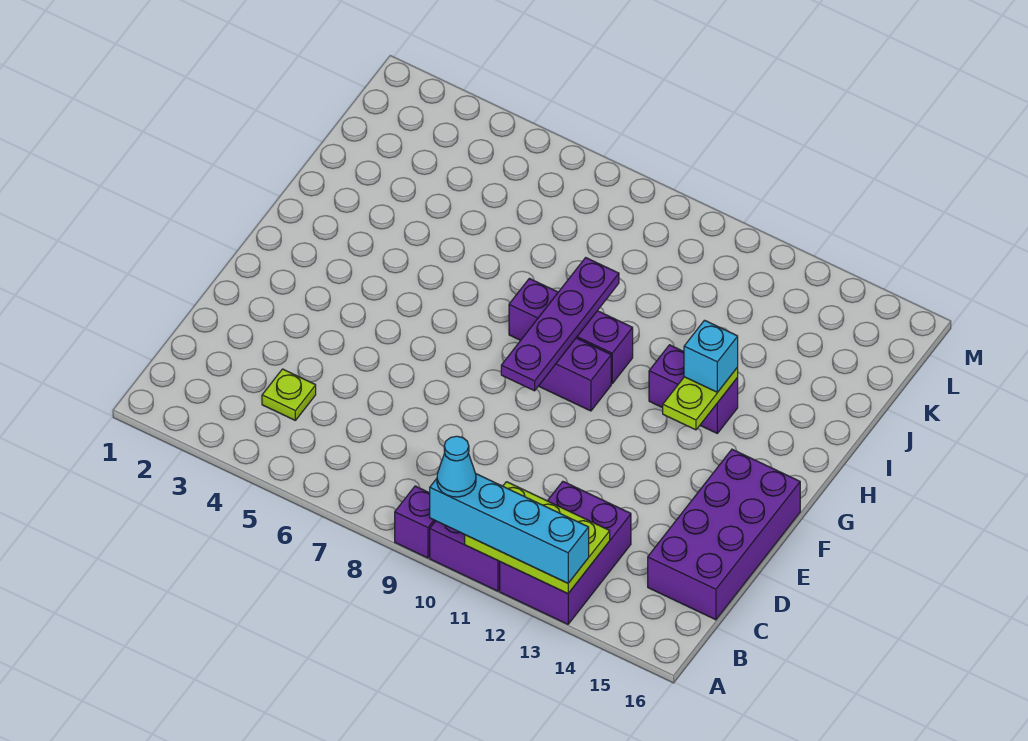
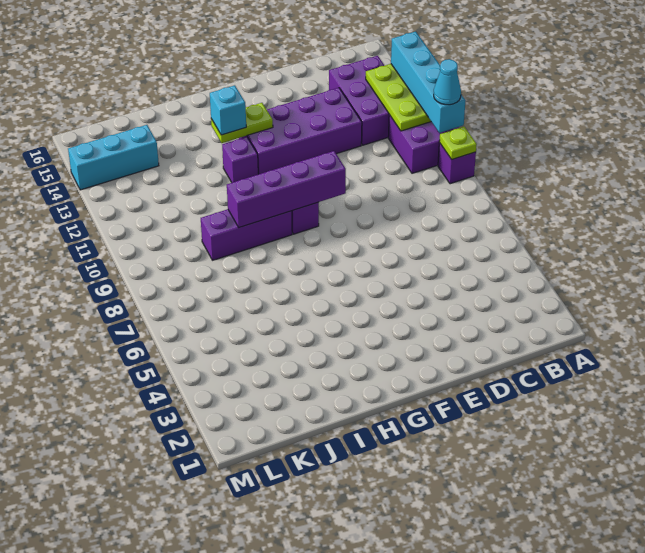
purple 2x3 brick [500,482,631,624] -> purple 2x3 brick turned to [329,56,389,145]
lime 1x1 plate [262,369,316,420] -> lime 1x1 plate moved to [439,127,477,159]
purple 2x4 brick [648,449,800,620] -> purple 2x4 brick moved to [239,88,362,174]
purple 1x4 plate [501,258,619,391] -> purple 1x4 brick [227,151,346,227]
purple 1x3 brick [509,278,633,384] -> purple 1x3 brick turned to [201,209,292,260]
purple 1x2 brick [649,345,738,433] -> purple 1x1 brick [222,137,258,183]
none -> cyan 1x3 brick [68,125,159,190]

